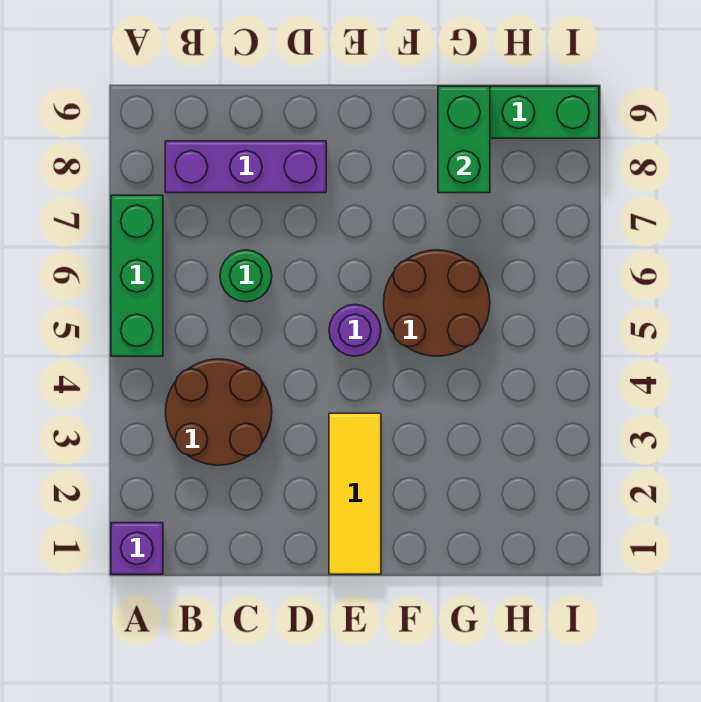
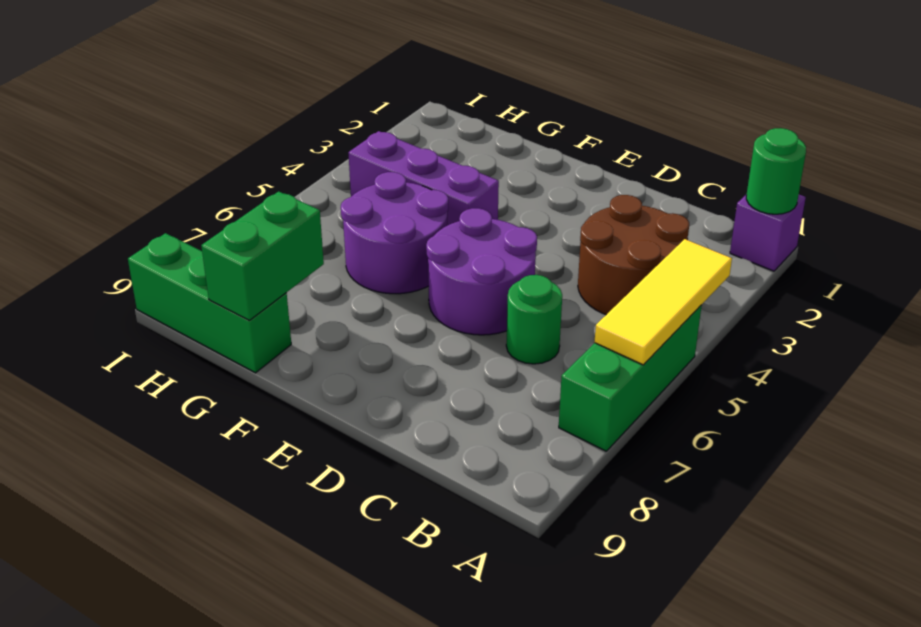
none -> green 1x1 round brick [746,128,806,214]
purple 1x3 brick [165,141,326,193] -> purple 1x3 brick moved to [348,131,499,225]
yellow 1x3 tile [329,413,381,574] -> yellow 1x3 tile moved to [594,239,732,365]
purple 1x1 round brick [329,305,381,356] -> purple 2x2 round brick [426,208,537,335]
brown 2x2 round brick [384,250,490,356] -> purple 2x2 round brick [341,172,448,294]

